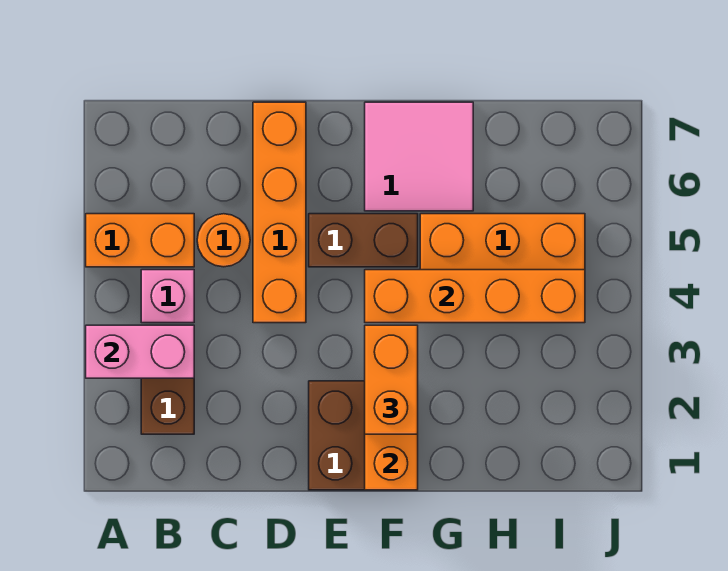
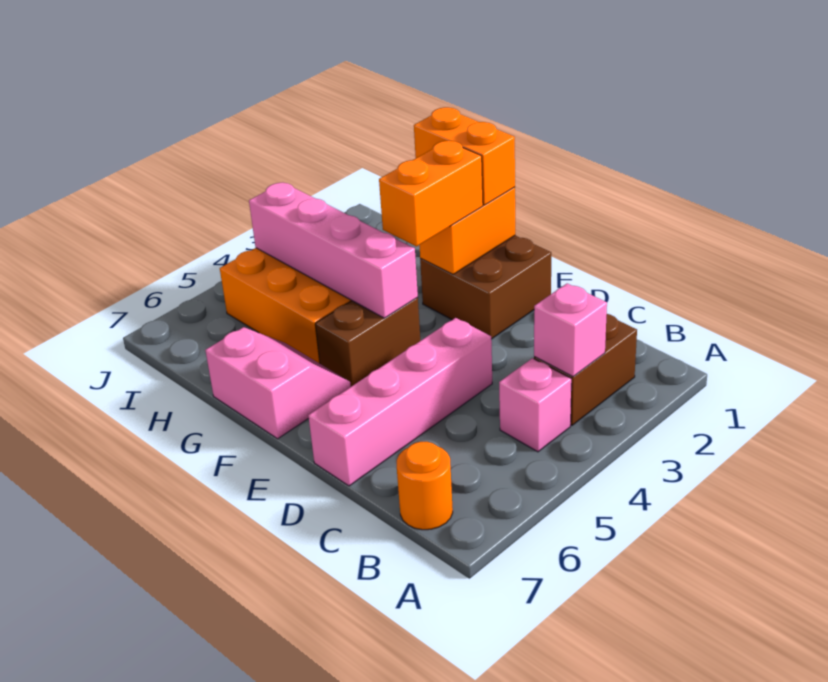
pink 1x2 brick [86,325,194,378] -> pink 1x1 brick [534,283,607,377]
orange 1x2 brick [86,214,194,267] -> orange 1x2 brick moved to [414,107,515,205]
orange 1x1 round brick [197,214,250,267] -> orange 1x1 round brick moved to [397,442,453,530]
orange 1x4 brick [253,102,306,323] -> pink 1x4 brick [308,318,492,486]
brown 1x2 brick [309,214,418,267] -> brown 1x2 brick turned to [315,297,420,386]
orange 1x4 brick [365,270,585,323] -> pink 1x4 brick [249,183,418,318]
pink 2x2 tile [365,102,473,211] -> pink 2x2 slope [205,327,351,439]

